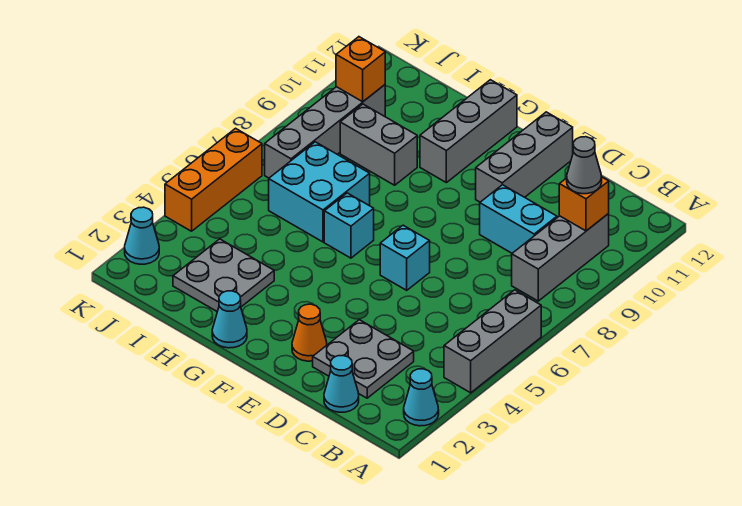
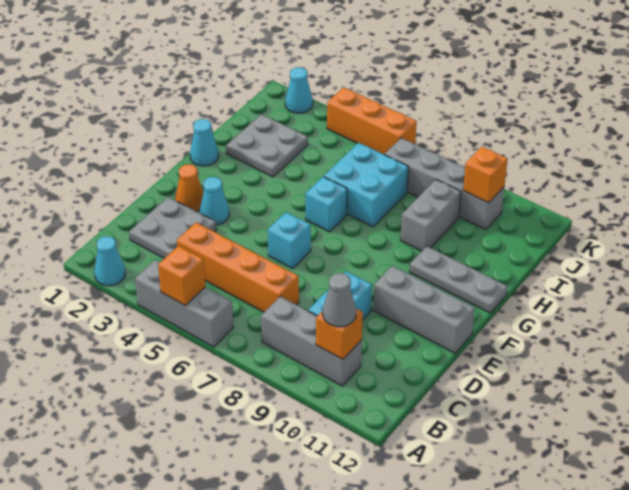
none -> orange 1x1 brick [158,246,205,305]
cyan 1x1 cone [324,355,359,412] -> cyan 1x1 cone moved to [200,177,229,225]
none -> orange 1x4 brick [177,222,299,312]
grey 1x3 brick [420,80,517,183] -> grey 1x3 plate [410,246,508,313]

